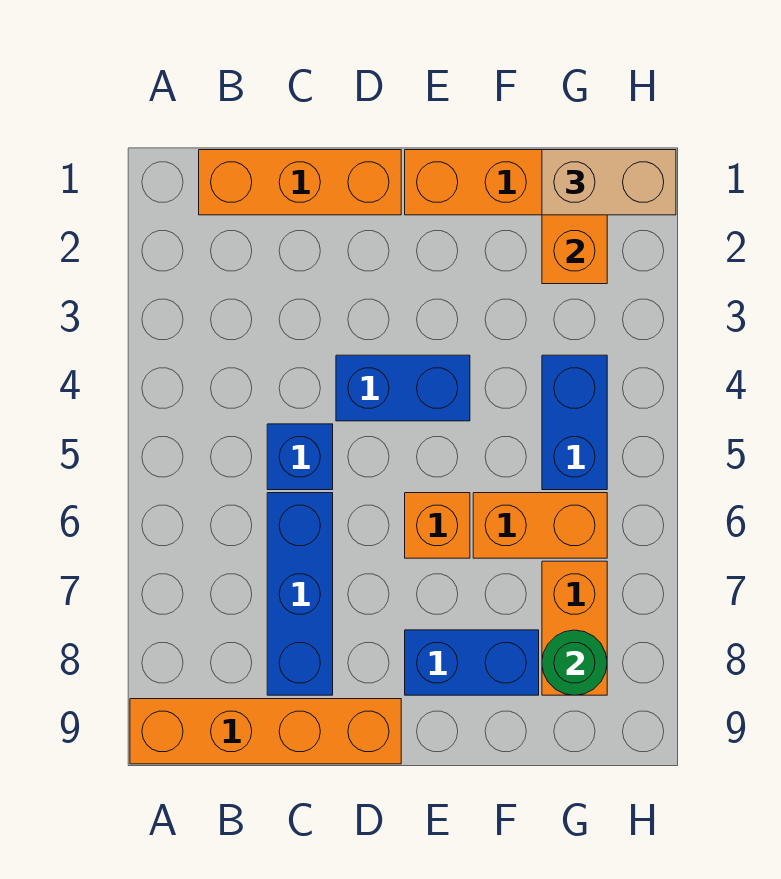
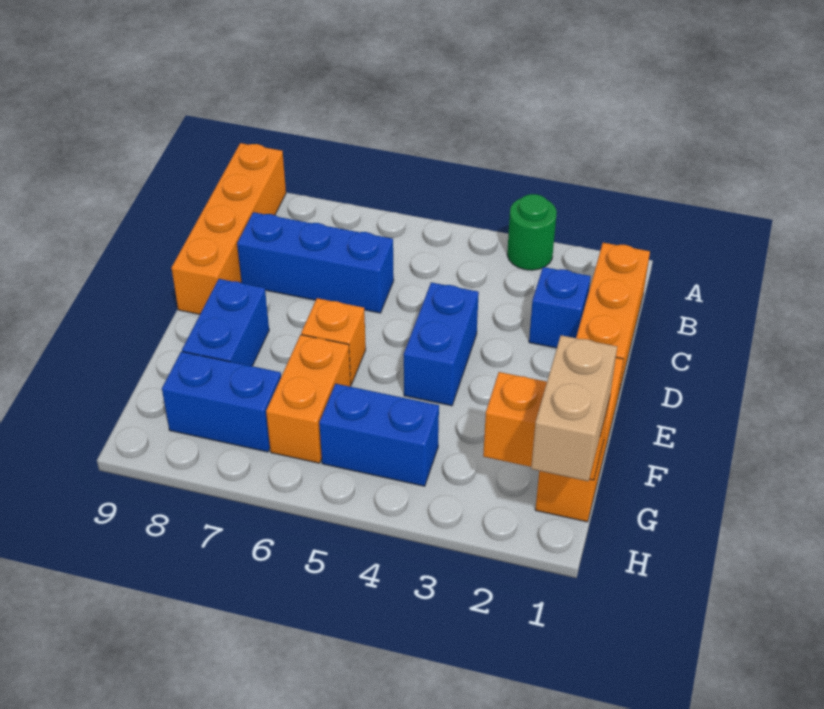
blue 1x1 brick [267,424,333,490] -> blue 1x1 brick moved to [529,267,591,348]
orange 1x2 brick [542,561,607,695] -> blue 1x2 brick [162,352,281,452]
green 1x1 round brick [542,630,607,695] -> green 1x1 round brick moved to [507,194,557,270]

